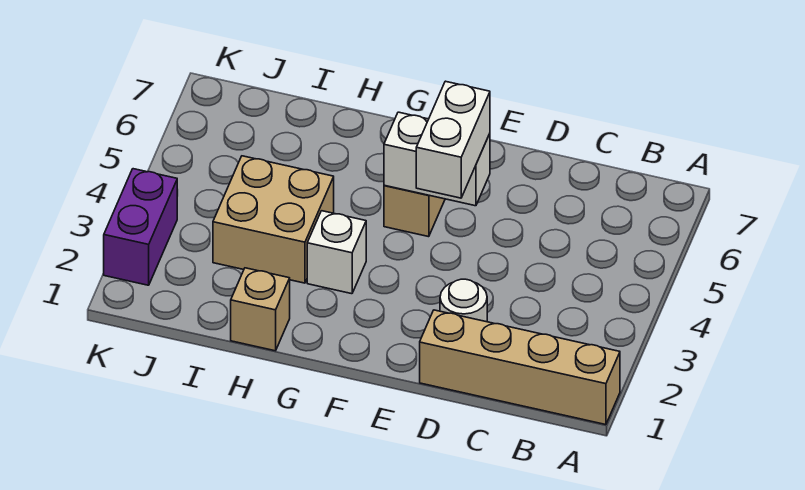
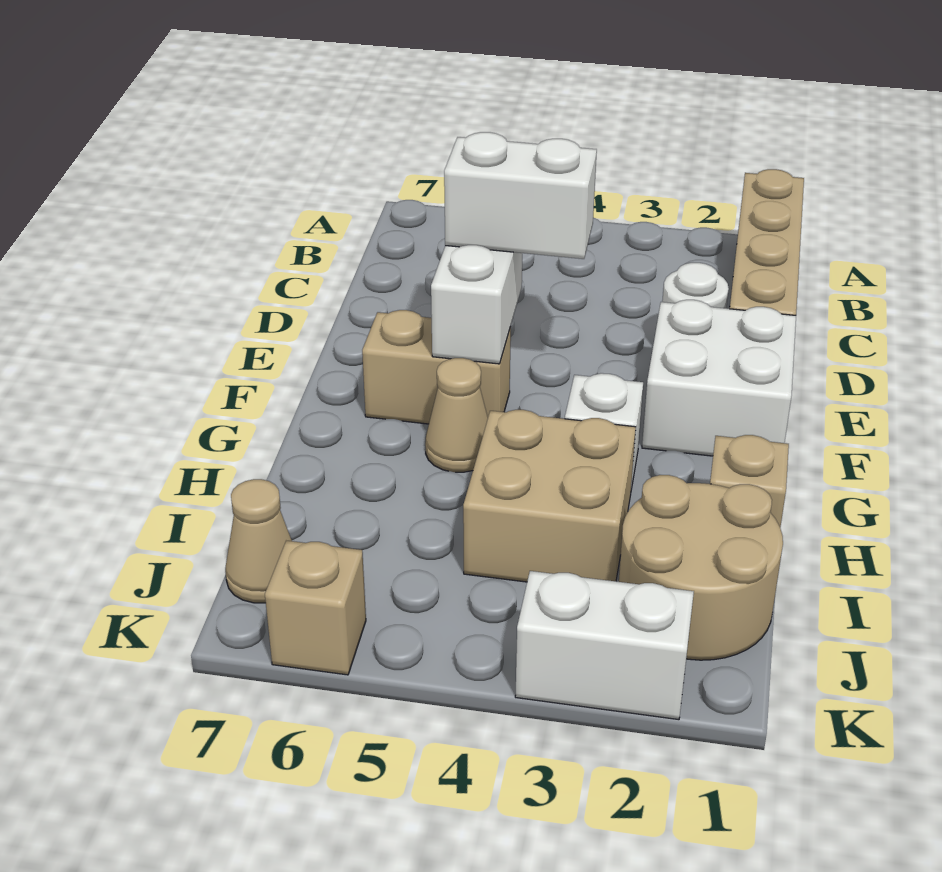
none -> white 2x2 brick [642,300,796,456]
none -> tan 1x1 cone [425,358,488,472]
none -> tan 2x2 round brick [619,475,783,660]
none -> tan 1x1 cone [225,479,292,603]
purple 1x2 brick [104,169,177,285] -> white 1x2 brick [515,571,694,720]
none -> tan 1x1 brick [265,541,366,675]

